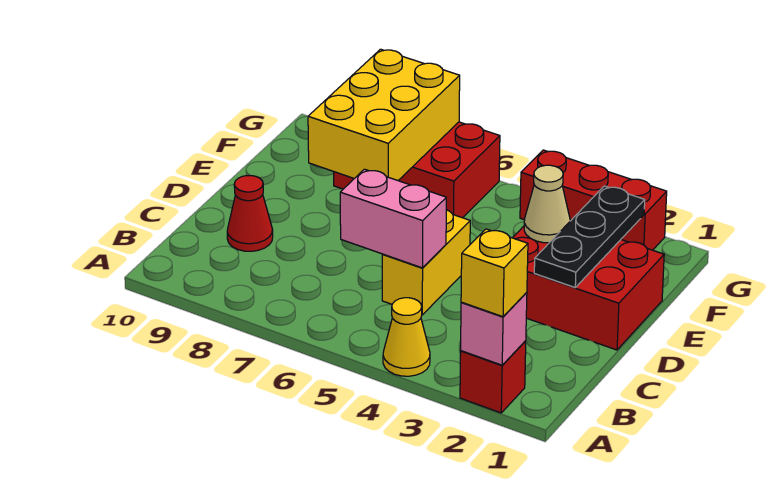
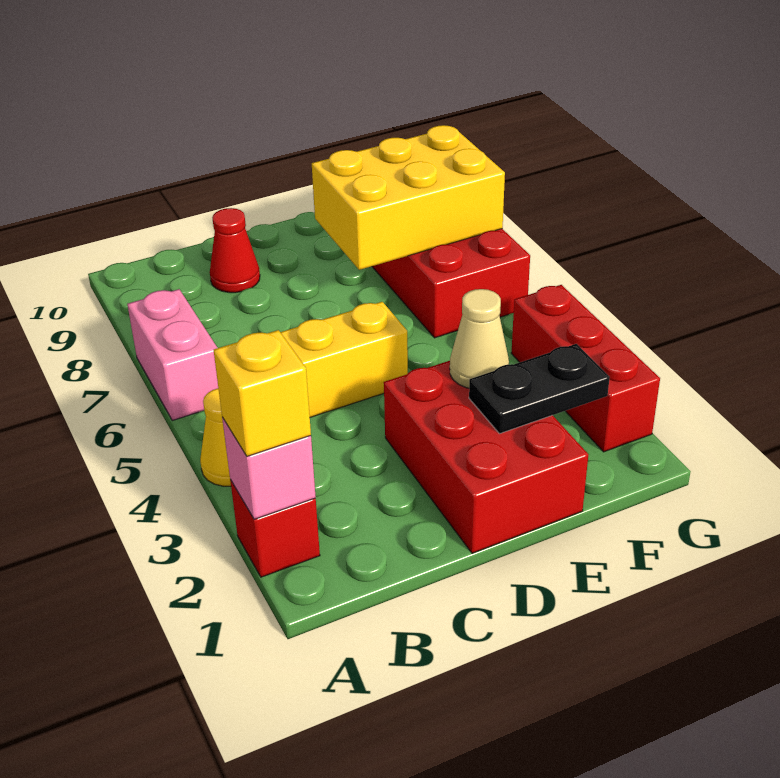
pink 1x2 brick [340,169,446,268] -> pink 1x2 brick moved to [127,289,218,420]
black 1x3 plate [534,186,645,287] -> black 1x2 plate [469,344,610,434]

